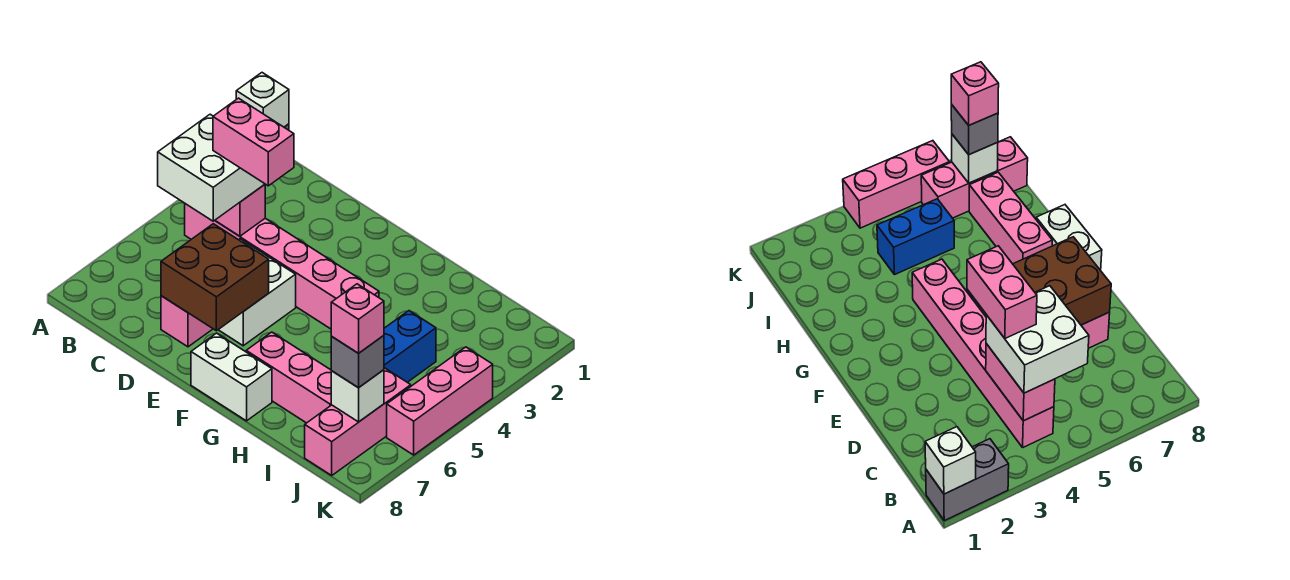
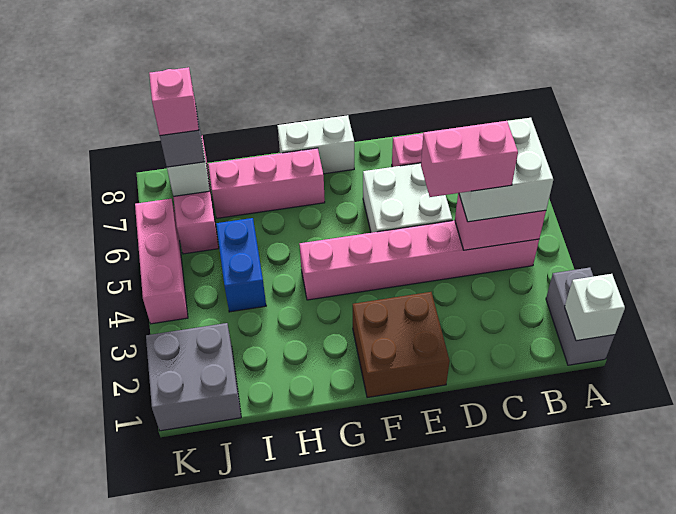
brown 2x2 brick [161,224,269,331] -> brown 2x2 brick moved to [353,292,450,398]
none -> grey 2x2 brick [146,323,241,431]

